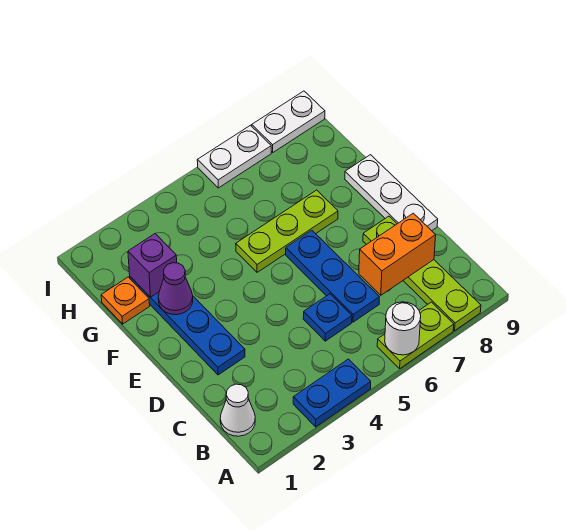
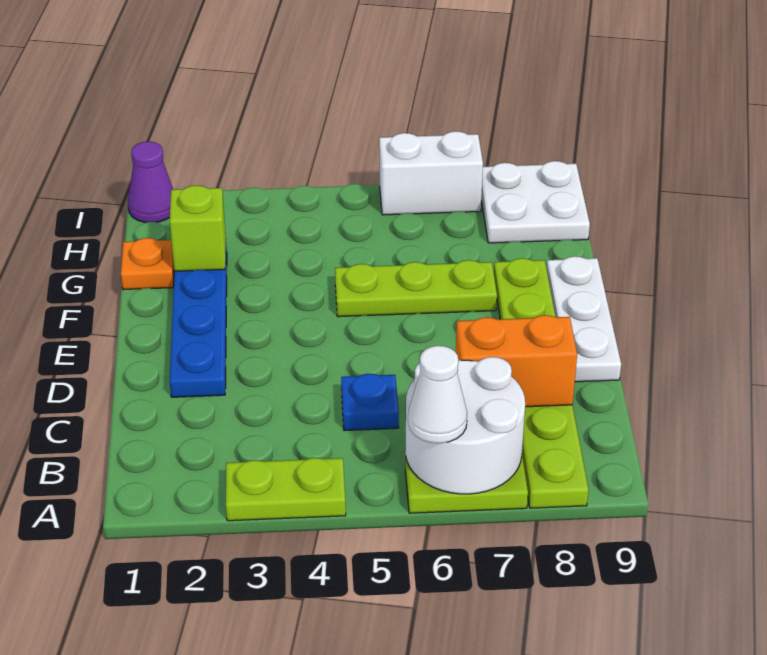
blue 1x2 plate [293,359,371,427] -> lime 1x2 plate [226,458,346,521]
white 1x1 round brick [385,302,421,355] -> white 2x2 round brick [405,357,525,494]
lime 1x4 plate [363,216,481,331] -> lime 1x6 plate [494,258,589,508]
white 1x1 cone [220,384,255,436] -> white 1x1 cone moved to [408,346,467,443]
blue 1x3 plate [286,230,379,322] -> none
purple 1x1 cone [158,263,193,315] -> purple 1x1 cone moved to [128,141,173,222]
purple 1x1 brick [128,234,177,297] -> lime 1x1 brick [170,185,226,271]
white 1x2 plate [197,125,271,188] -> white 1x2 brick [379,131,483,215]
white 1x2 plate [252,91,325,152] -> white 2x2 plate [481,161,590,243]

